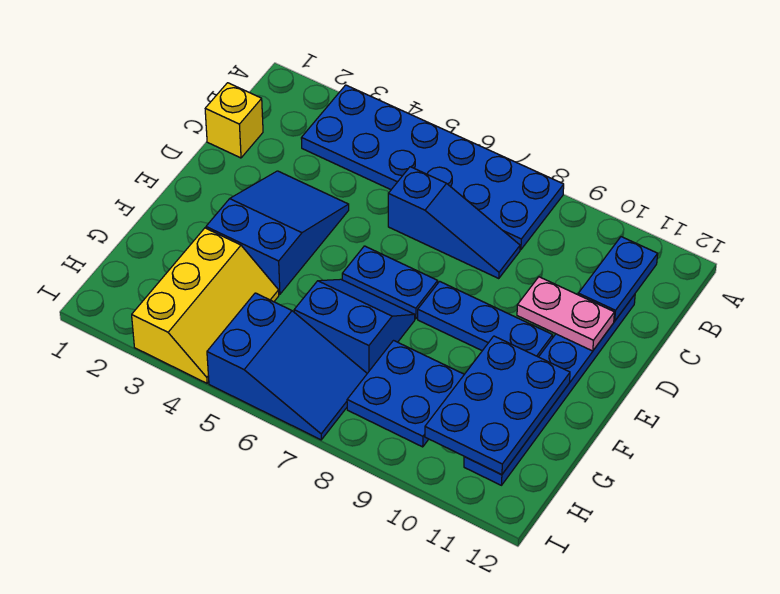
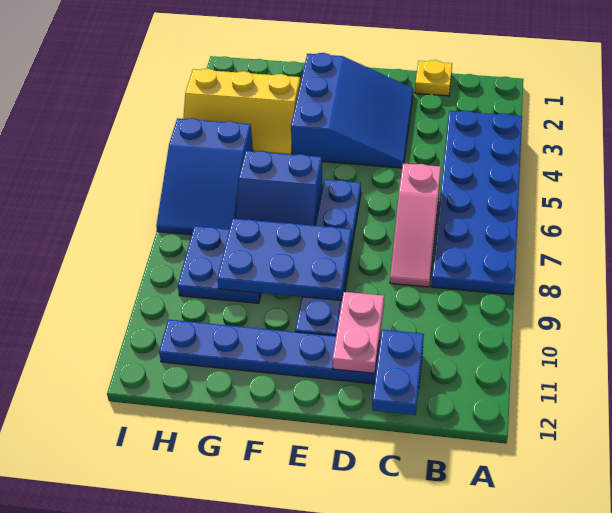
blue 1x2 plate [578,237,658,321] -> blue 1x2 plate turned to [372,330,424,415]
yellow 1x1 brick [205,83,263,158] -> yellow 1x1 plate [415,60,452,96]
blue 1x3 slope [388,167,520,279] -> pink 1x3 slope [390,163,441,287]
blue 2x3 slope [206,171,349,294] -> blue 3x3 slope [291,53,413,168]
blue 2x2 slope [294,279,415,373] -> blue 2x2 slope turned to [236,151,323,226]
blue 2x3 plate [425,336,570,475] -> blue 2x3 plate moved to [217,219,352,301]

